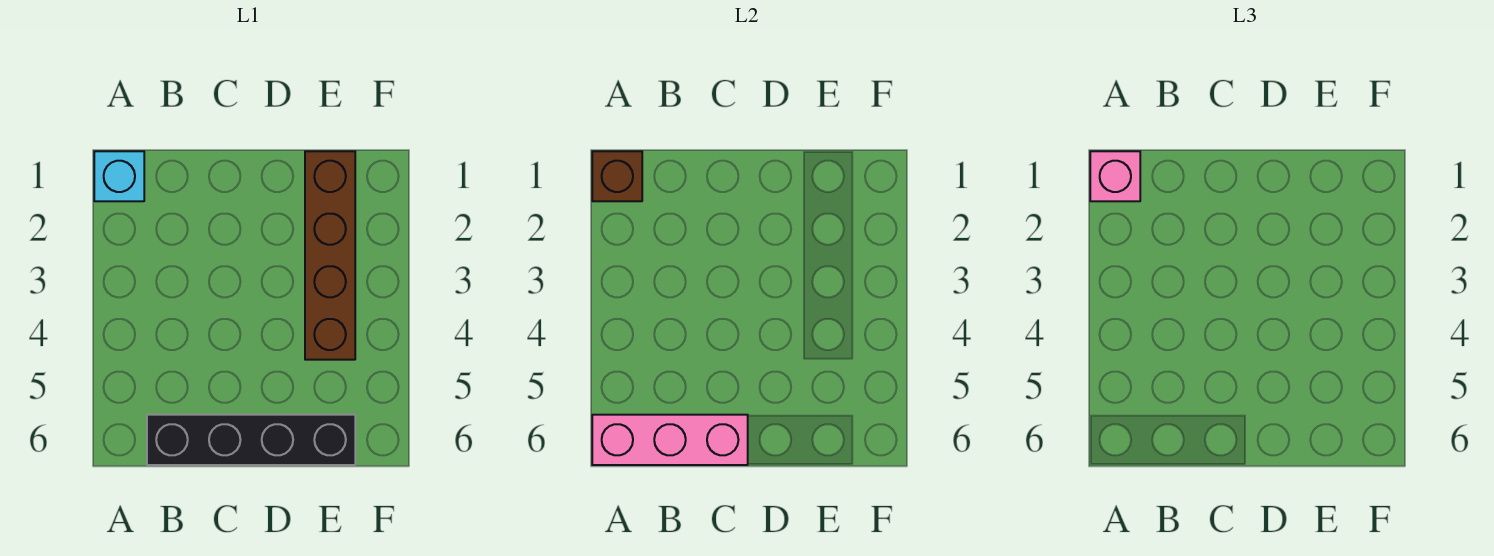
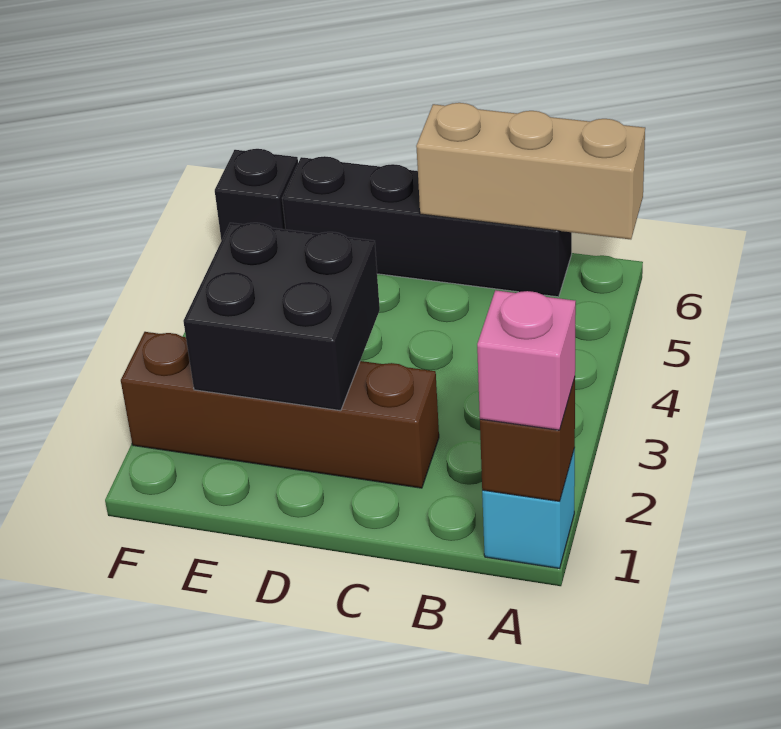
pink 1x3 brick [592,415,748,465] -> tan 1x3 brick [416,103,645,239]
none -> black 2x2 brick [183,223,380,411]
brown 1x4 brick [305,151,355,360] -> brown 1x4 brick turned to [121,332,439,488]
none -> black 1x1 brick [215,149,298,240]

